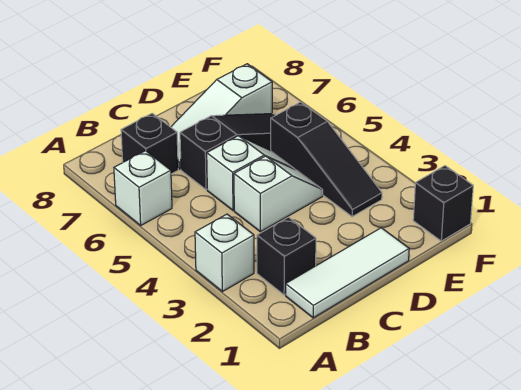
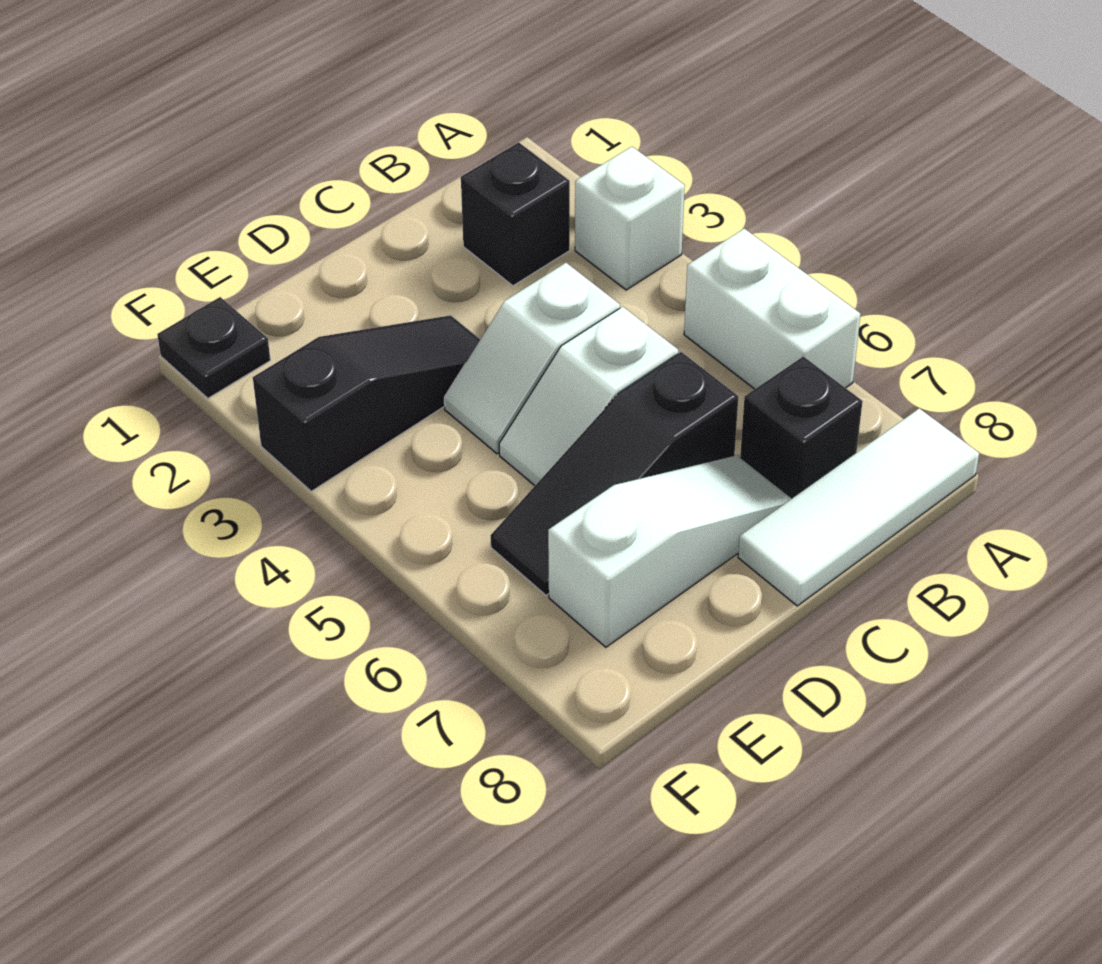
white 1x1 brick [114,151,172,225] -> white 1x2 brick [684,229,860,389]
white 1x3 tile [286,228,409,318] -> white 1x3 tile moved to [738,408,979,606]
black 1x3 slope [271,102,382,217] -> black 1x3 slope turned to [253,315,480,491]
black 1x1 brick [413,166,473,241] -> black 1x1 plate [157,297,270,398]

